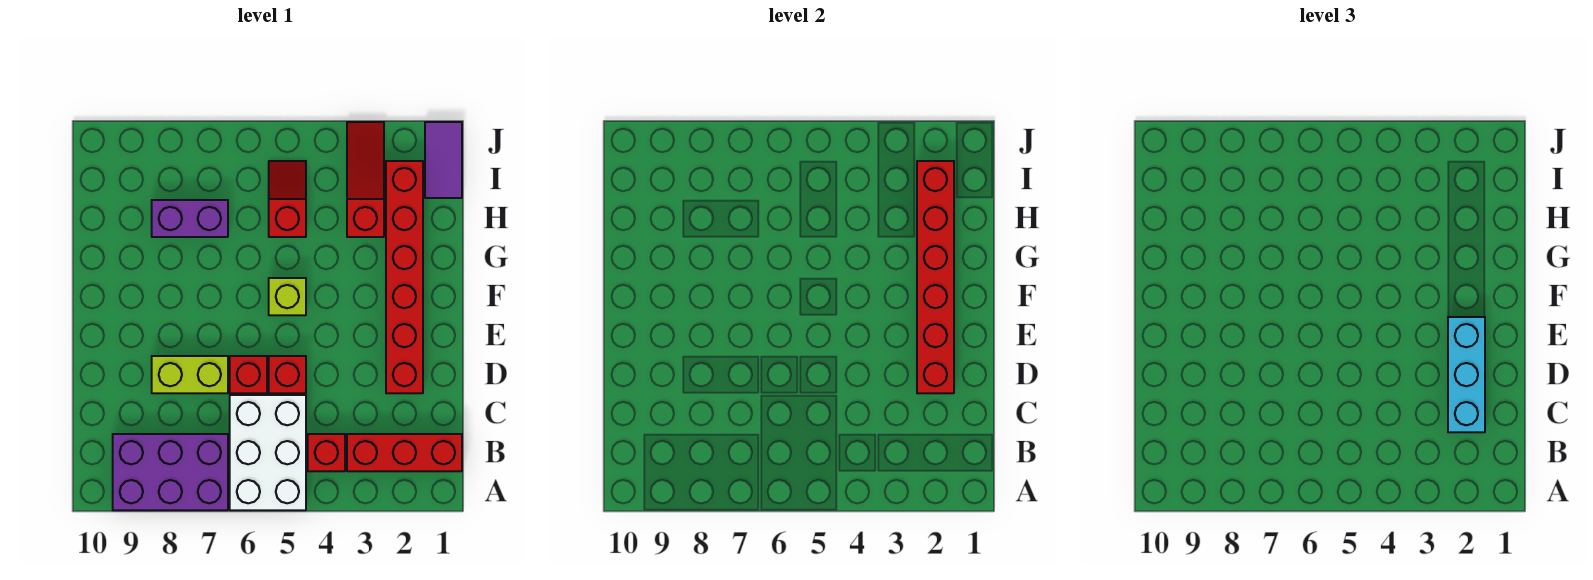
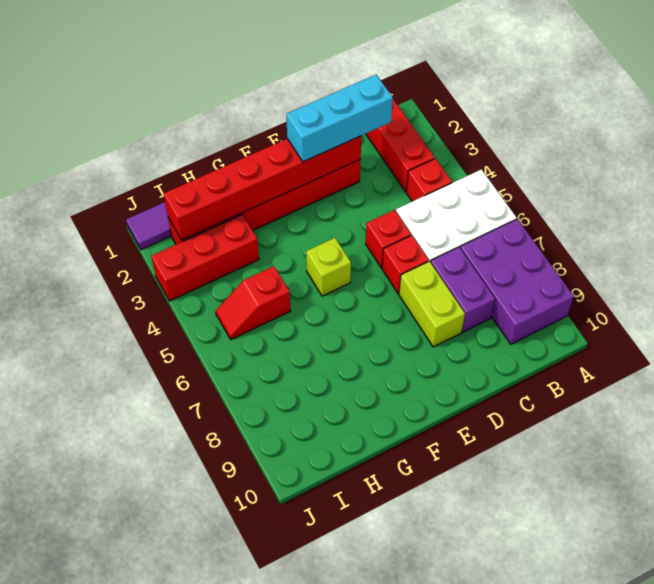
red 1x3 slope [347,122,384,237] -> red 1x3 brick [151,215,259,301]
purple 1x2 brick [152,200,228,237] -> purple 1x2 brick moved to [431,247,495,332]

